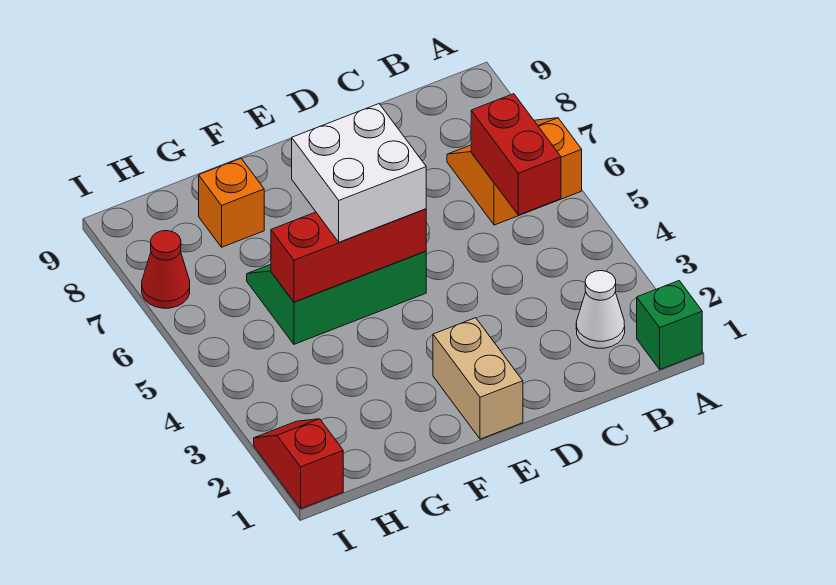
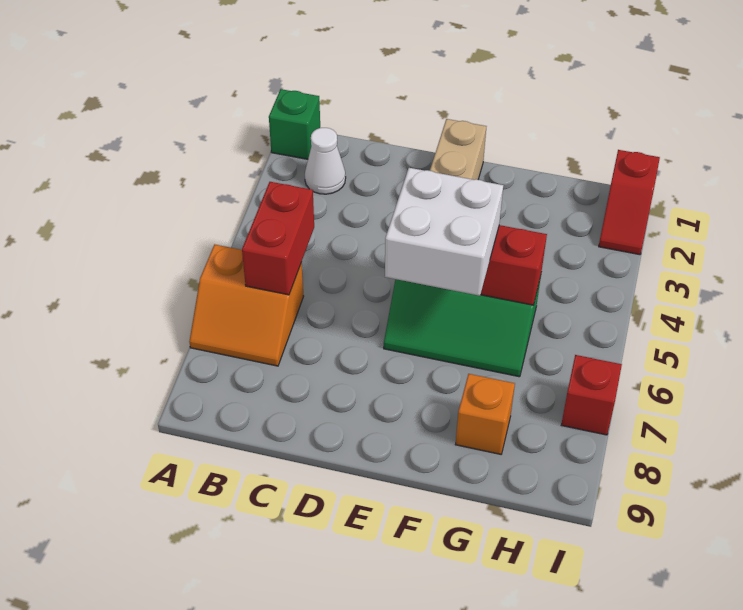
red 1x1 cone [142,231,190,308] -> red 1x1 brick [561,355,622,435]

